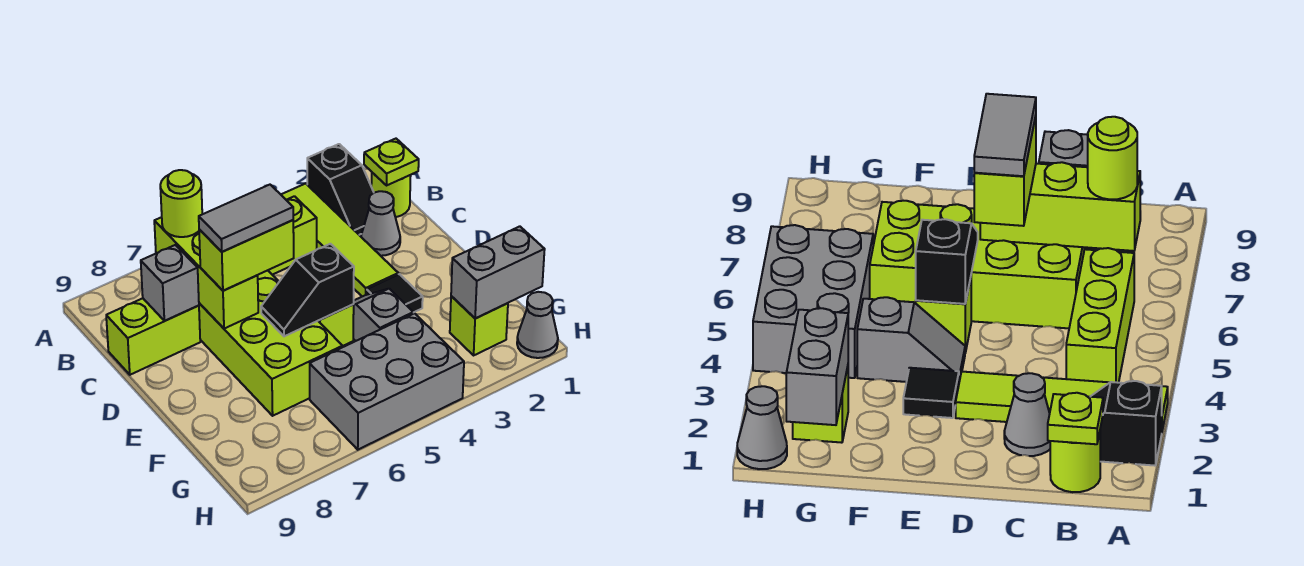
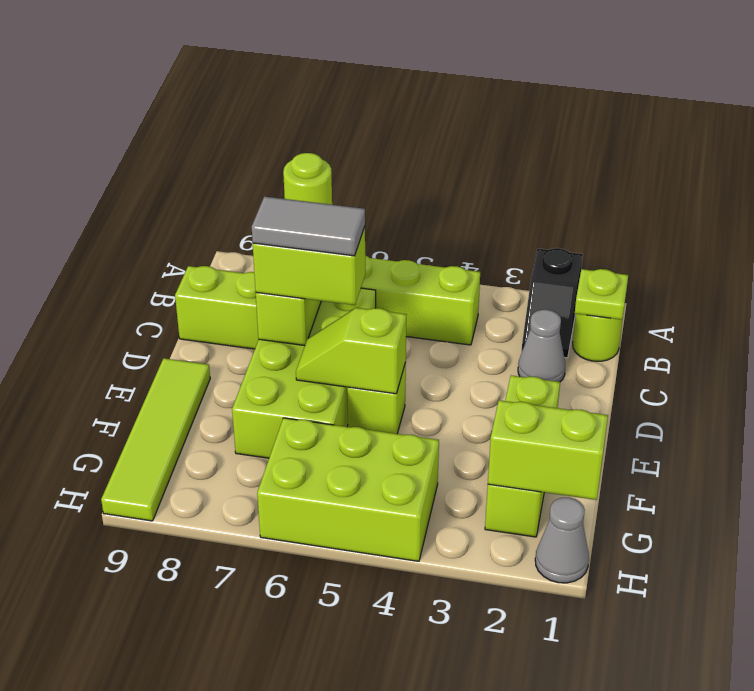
lime 1x4 tile [281,184,398,296] -> lime 1x4 tile moved to [101,358,210,521]
grey 1x1 brick [141,245,199,321] -> none
black 1x1 tile [367,274,423,313] -> none
grey 1x2 slope [353,289,413,341] -> none
black 1x2 slope [261,244,354,336] -> lime 1x2 slope [296,308,406,394]
grey 1x2 brick [451,226,545,318] -> lime 1x2 brick [488,400,608,500]
lime 1x1 brick [450,296,508,355] -> lime 1x3 brick [485,375,560,537]
grey 2x3 brick [310,313,464,450] -> lime 2x3 brick [257,418,439,561]

